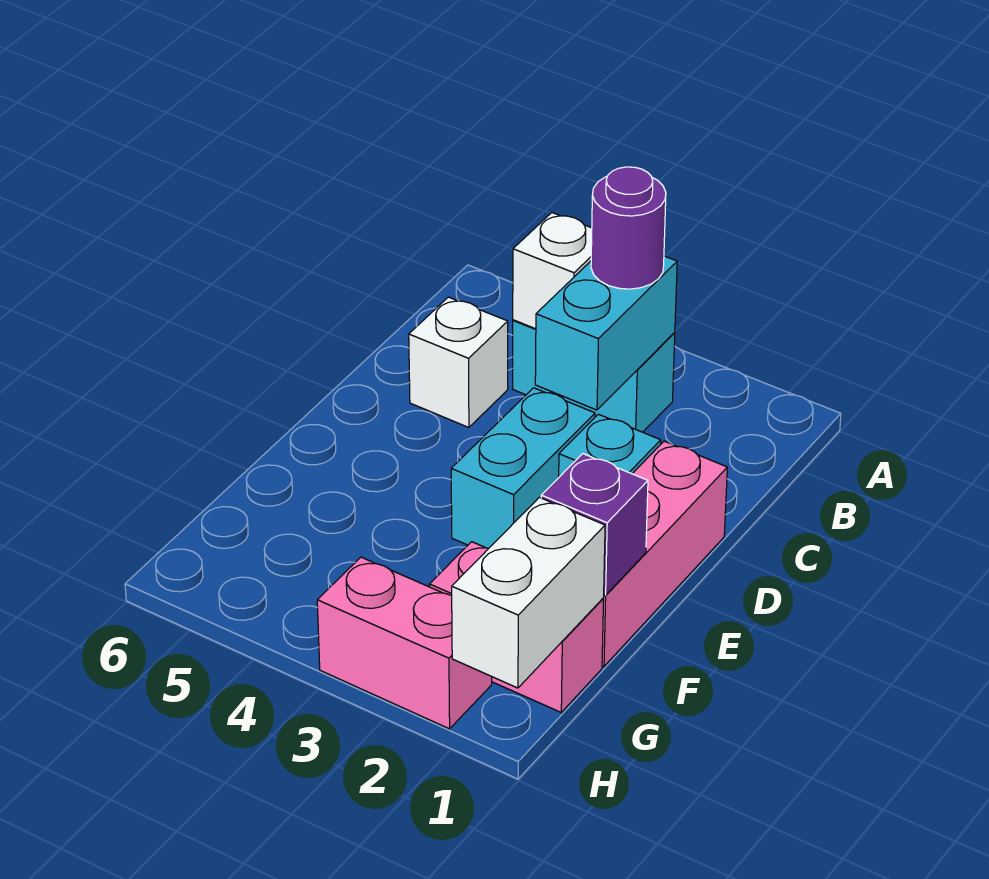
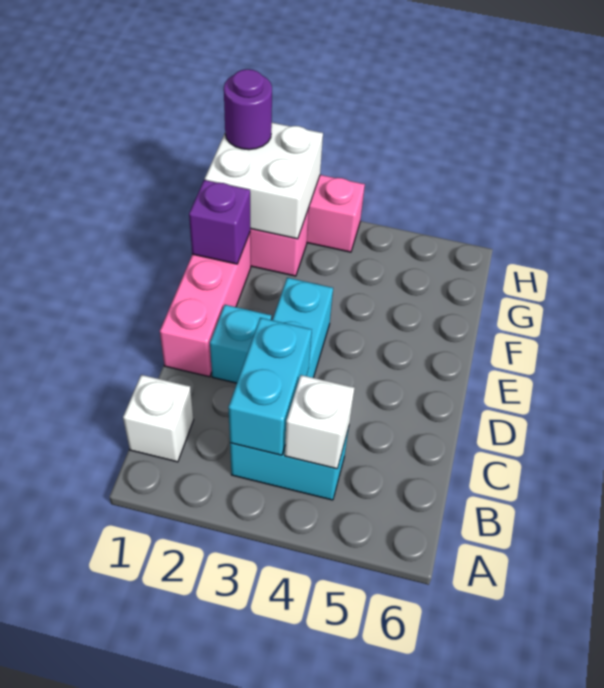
purple 1x1 round brick [591,167,666,289] -> purple 1x1 round brick moved to [224,69,272,150]
white 1x1 brick [409,297,508,428] -> white 1x1 brick moved to [123,375,194,462]
white 1x2 brick [452,497,605,688] -> white 2x2 brick [205,123,323,239]

